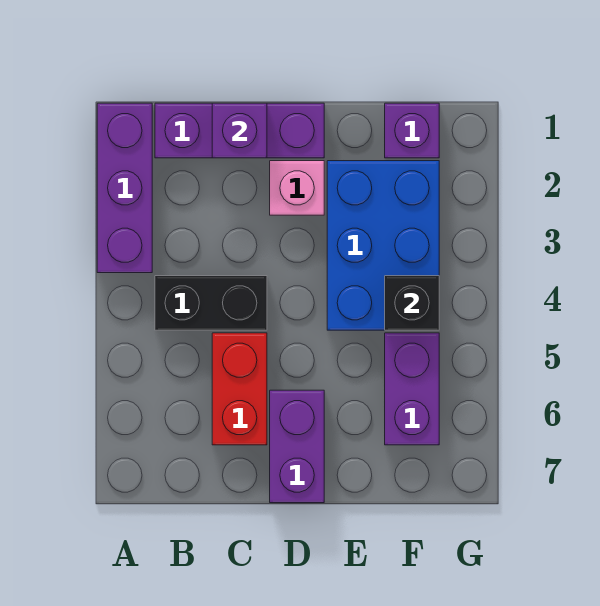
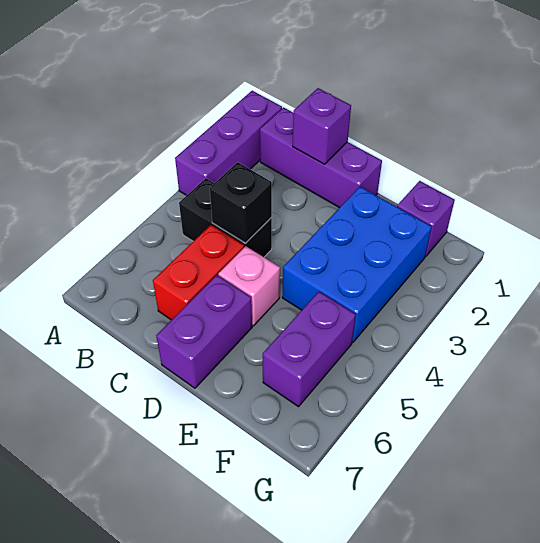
pink 1x1 brick [270,161,324,215] -> pink 1x1 brick moved to [218,246,280,326]
black 1x1 brick [385,276,439,330] -> black 1x1 brick moved to [210,162,272,243]

